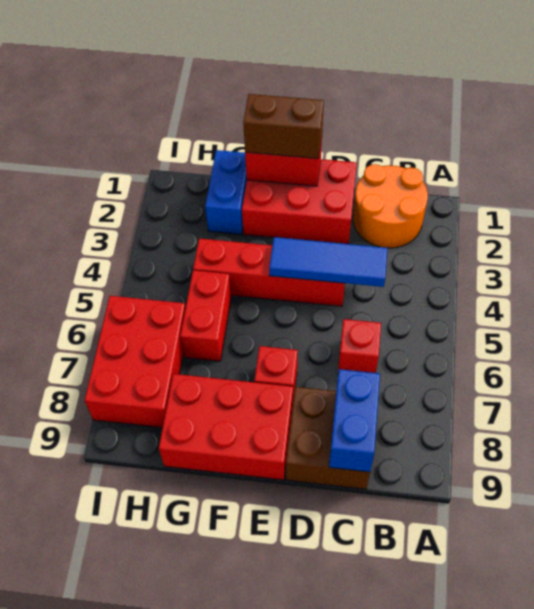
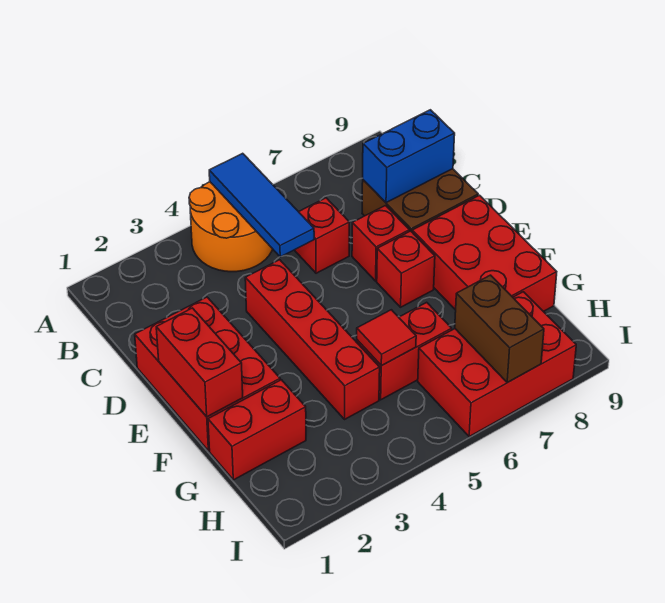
orange 2x2 round brick [353,164,428,248] -> orange 2x2 round brick moved to [189,182,272,272]
blue 1x3 tile [269,237,388,287] -> blue 1x3 tile moved to [209,153,314,257]
none -> red 1x1 brick [352,206,409,281]
brown 1x2 brick [243,94,324,159] -> brown 1x2 brick moved to [455,275,544,383]
blue 1x2 brick [205,150,247,234] -> red 1x2 brick [208,380,306,480]
none -> red 1x1 tile [357,310,416,366]

